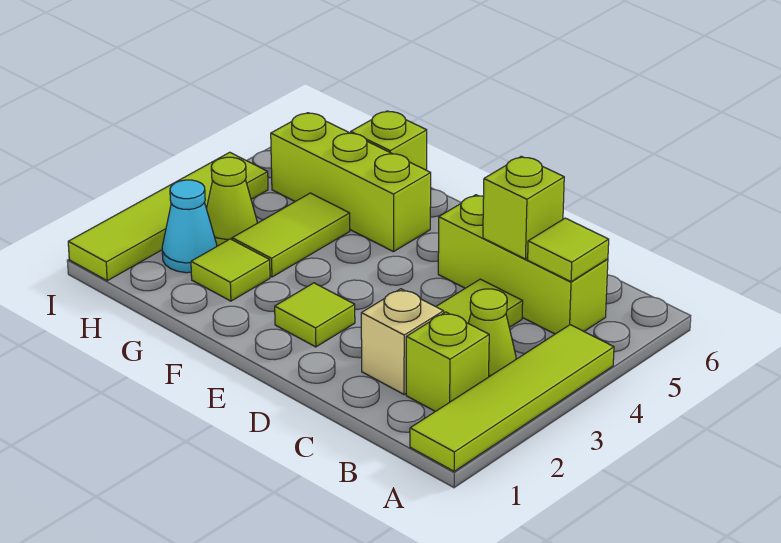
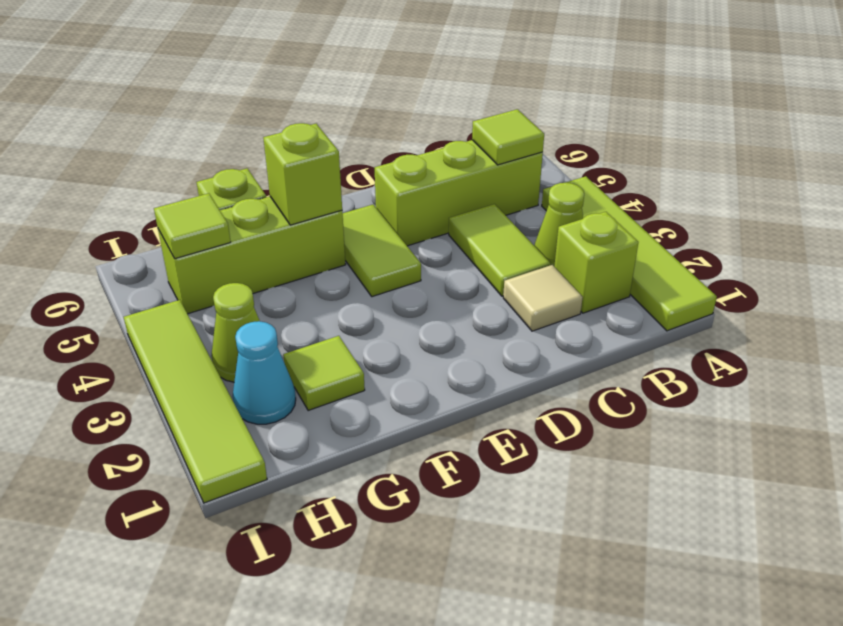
tan 1x1 brick [361,289,444,394] -> tan 1x1 tile [503,265,583,331]
lime 1x1 brick [483,156,564,259] -> lime 1x1 brick moved to [263,123,342,225]
lime 1x1 tile [275,283,355,347] -> lime 1x1 tile moved to [154,193,231,259]
lime 1x2 tile [232,193,350,277] -> lime 1x2 tile moved to [343,205,421,297]

